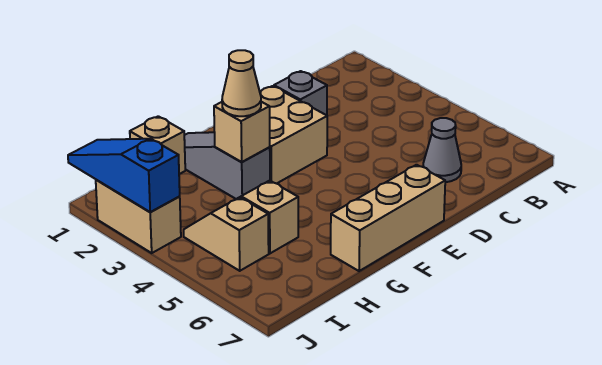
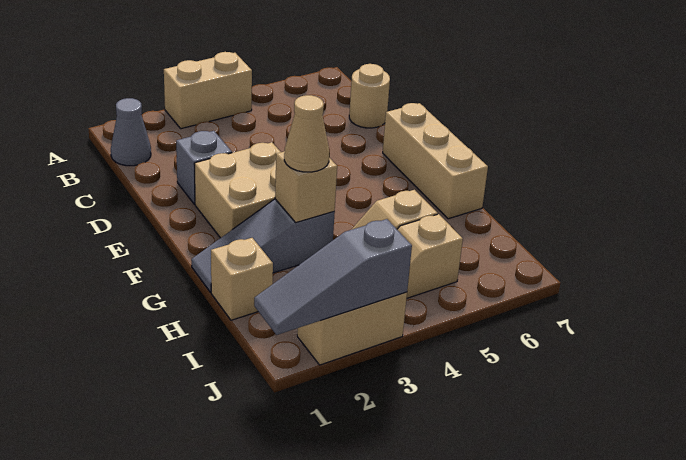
none -> tan 1x2 brick [164,52,252,129]
grey 1x1 cone [423,118,461,182] -> grey 1x1 cone moved to [111,98,151,166]
none -> tan 1x1 round brick [349,64,390,128]
blue 1x3 slope [68,139,180,212] -> grey 1x3 slope [254,219,412,335]

